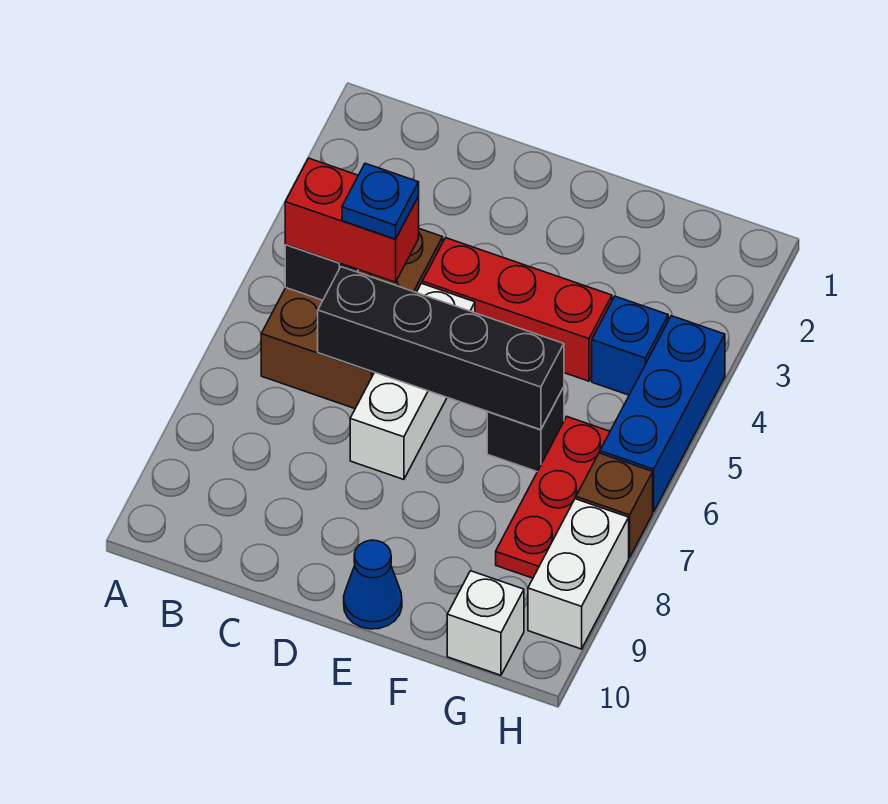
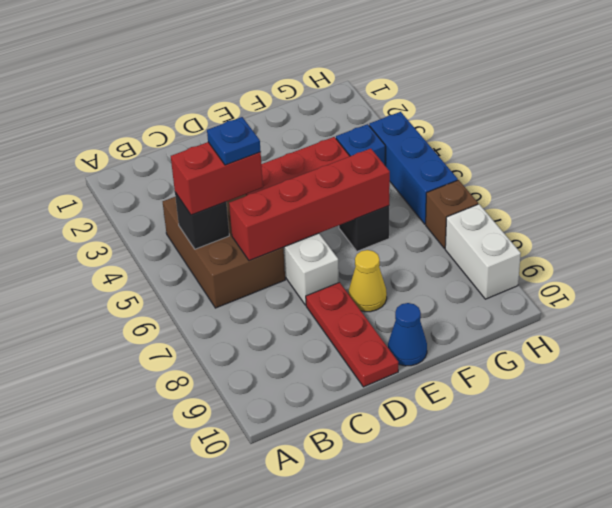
black 1x4 brick [318,267,564,430] -> red 1x4 brick [229,149,390,261]
none -> yellow 1x1 cone [349,250,387,312]
red 1x3 plate [496,417,610,578] -> red 1x3 plate moved to [306,282,398,387]
white 1x1 brick [447,571,524,675] -> none

